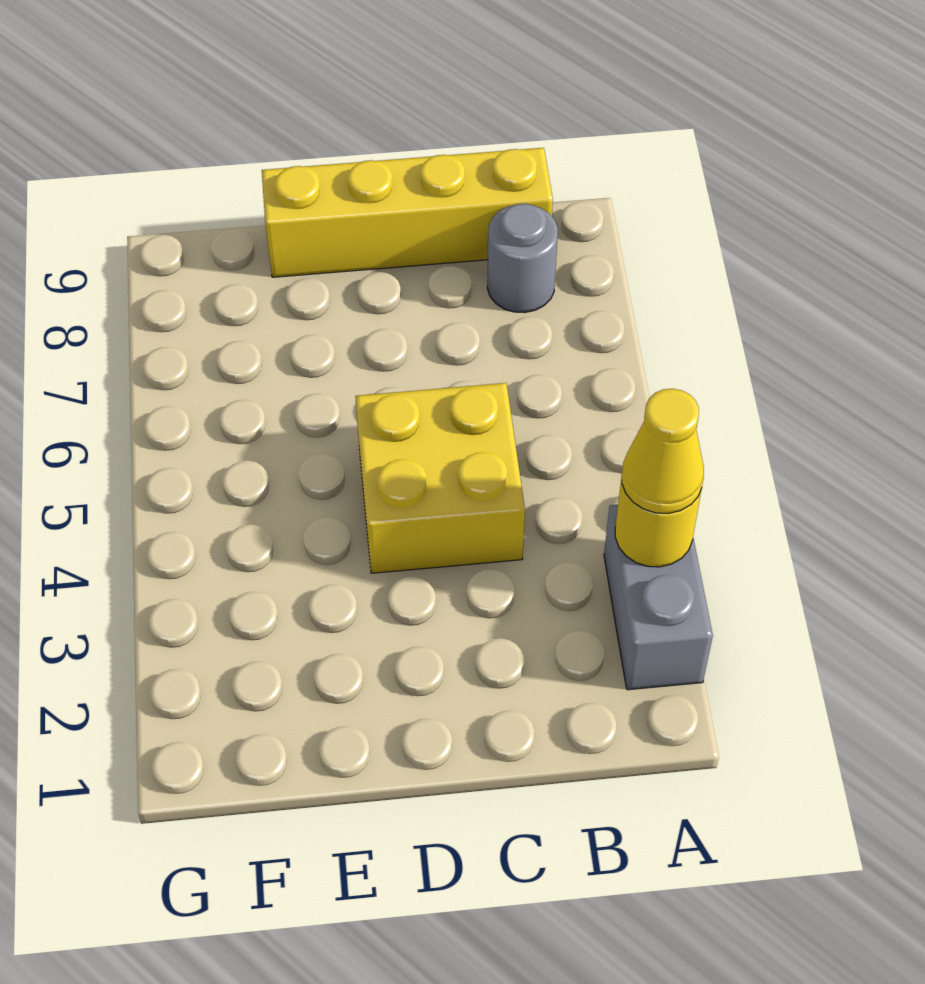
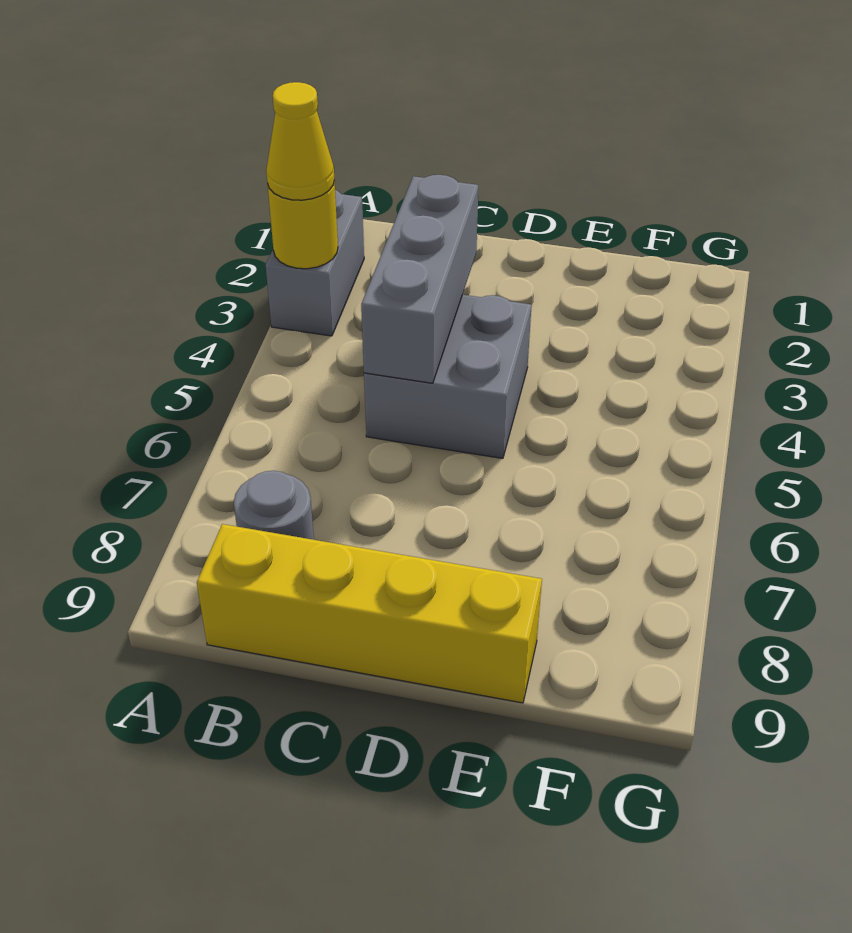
none -> grey 1x3 brick [361,175,478,383]
yellow 2x2 brick [355,383,525,573] -> grey 2x2 brick [364,295,532,458]

